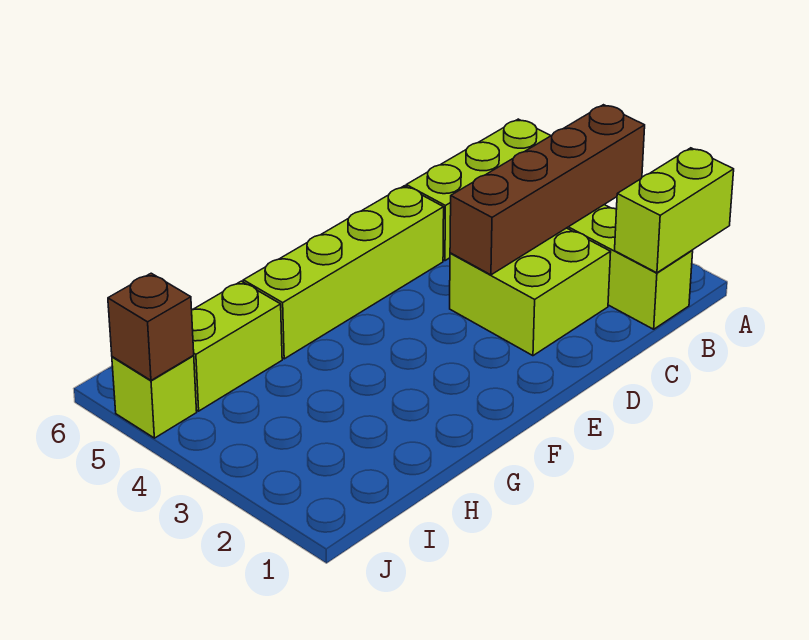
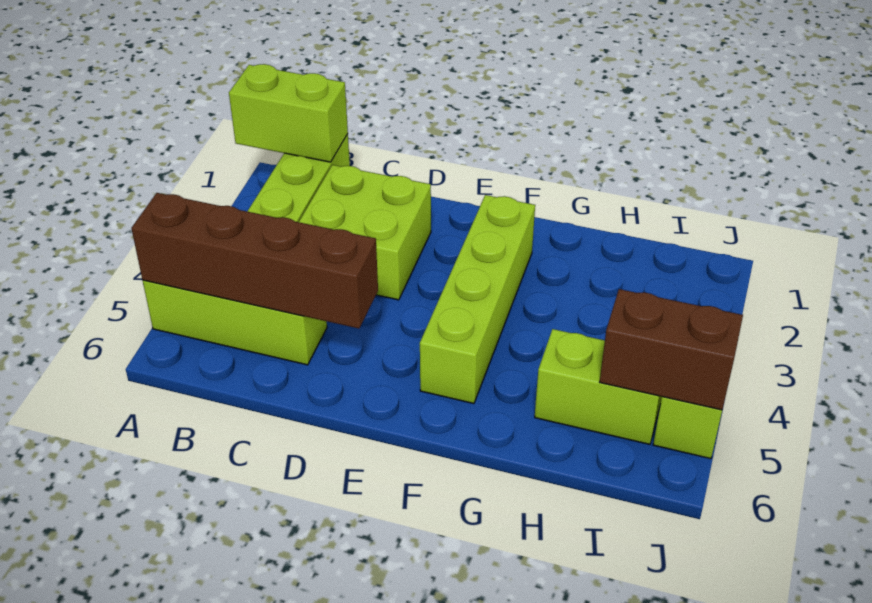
brown 1x4 brick [450,105,645,275] -> brown 1x4 brick moved to [131,193,378,328]
lime 1x4 brick [243,186,444,359] -> lime 1x4 brick turned to [420,195,535,404]
brown 1x1 brick [108,273,194,380] -> brown 1x2 brick [600,289,743,410]

